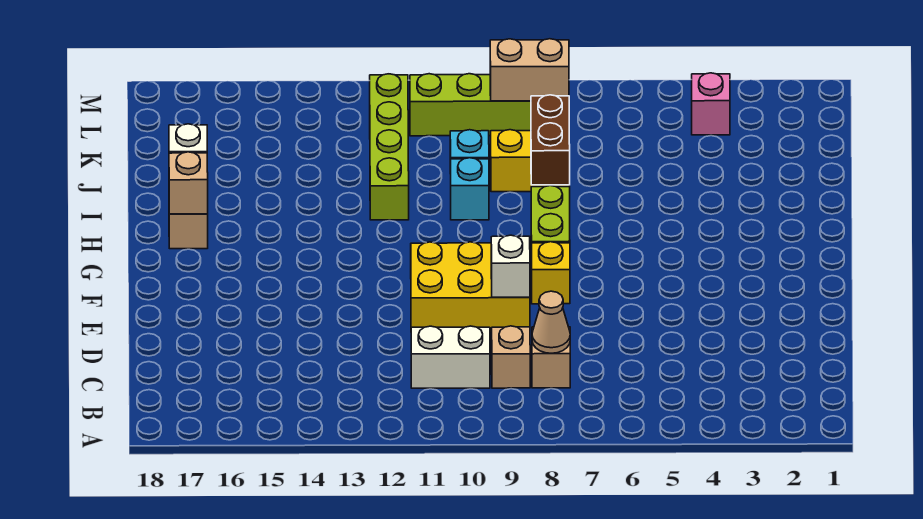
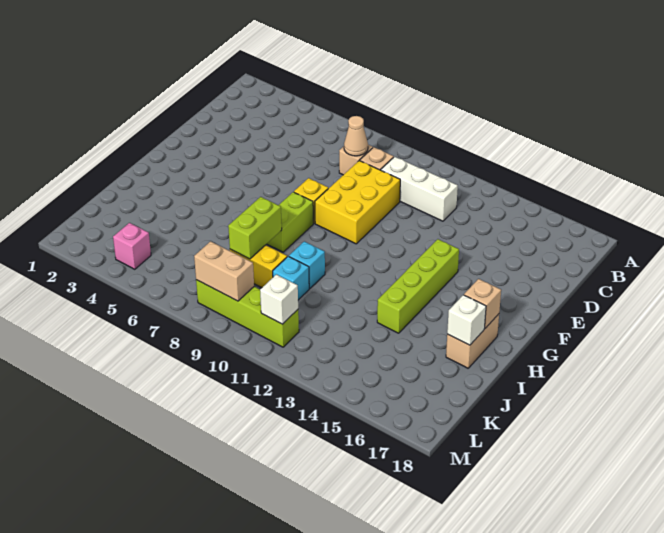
white 1x2 brick [411,326,490,388] -> white 1x3 brick [381,157,458,221]
yellow 2x3 brick [411,242,530,332] -> yellow 2x3 brick turned to [315,161,400,244]
white 1x1 brick [491,235,530,297] -> white 1x1 brick moved to [260,275,298,324]
brown 1x2 brick [531,95,570,185] -> lime 1x2 brick [228,197,282,259]
lime 1x4 brick [370,74,409,220] -> lime 1x4 brick moved to [377,239,459,333]

